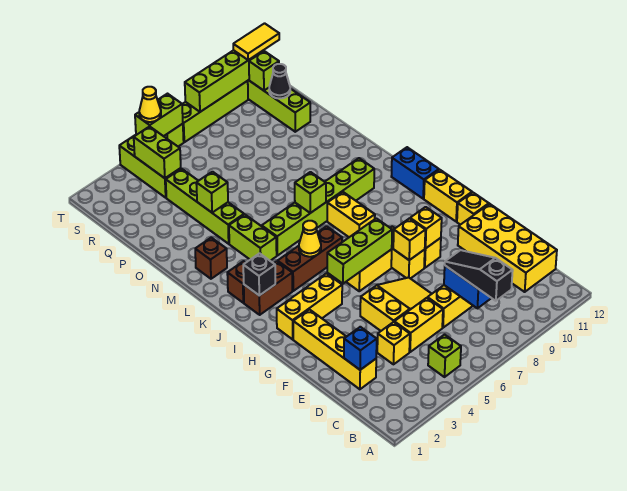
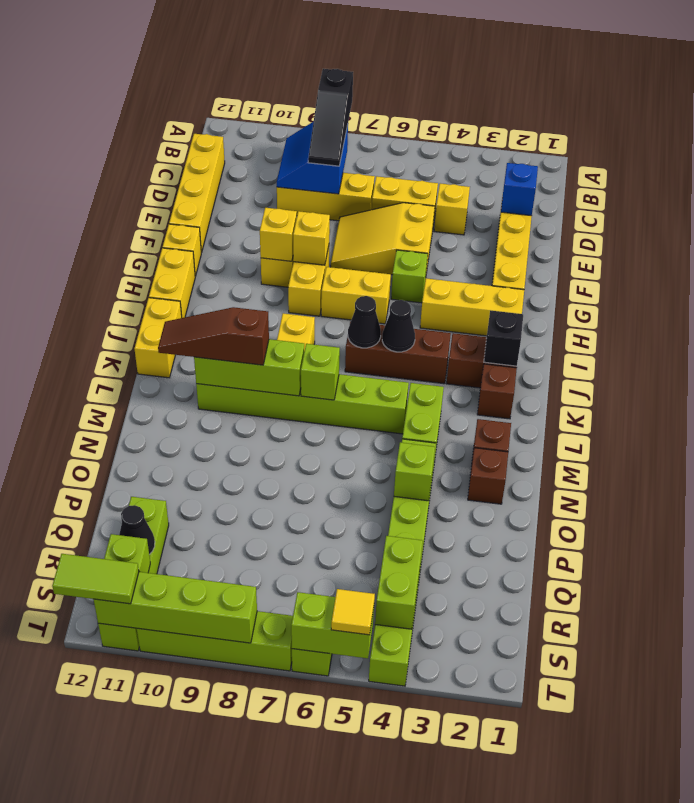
lime 1x1 brick [428,335,461,377] -> lime 1x1 brick moved to [391,250,428,303]
yellow 2x4 brick [458,204,557,292] -> yellow 1x4 brick [169,134,225,252]
lime 1x3 brick [327,218,392,284] -> lime 1x3 brick moved to [194,339,304,396]
yellow 1x1 cone [299,221,321,257] -> black 1x1 cone [382,300,415,352]
none -> black 1x1 cone [348,296,381,348]
blue 1x2 brick [391,147,439,199] -> yellow 1x2 brick [134,298,182,378]
none -> brown 1x3 slope [158,307,269,365]
none -> brown 1x1 brick [468,448,508,504]
yellow 1x1 cone [139,87,161,122] -> yellow 1x1 tile [331,589,375,635]
yellow 1x2 tile [233,23,279,60] -> lime 1x2 tile [52,554,139,604]

